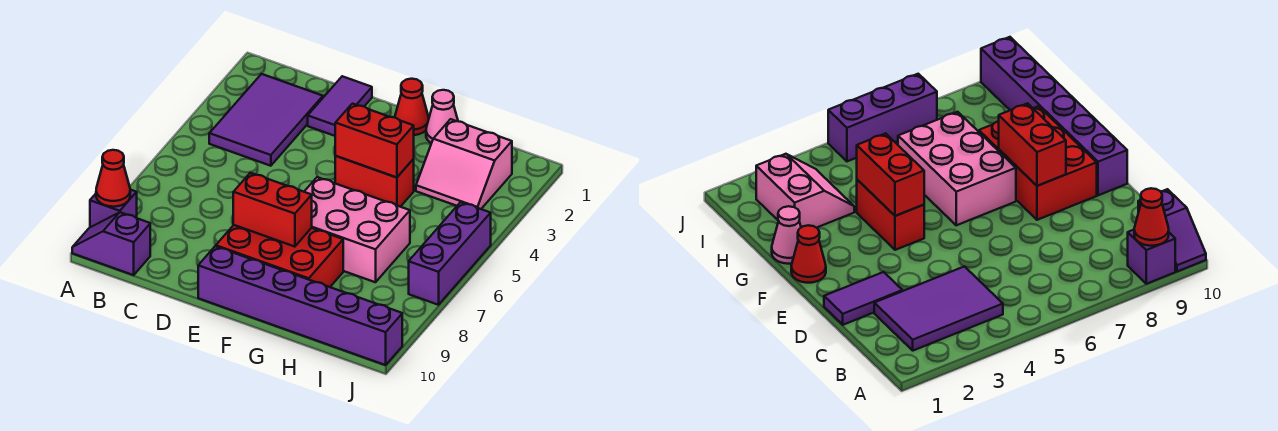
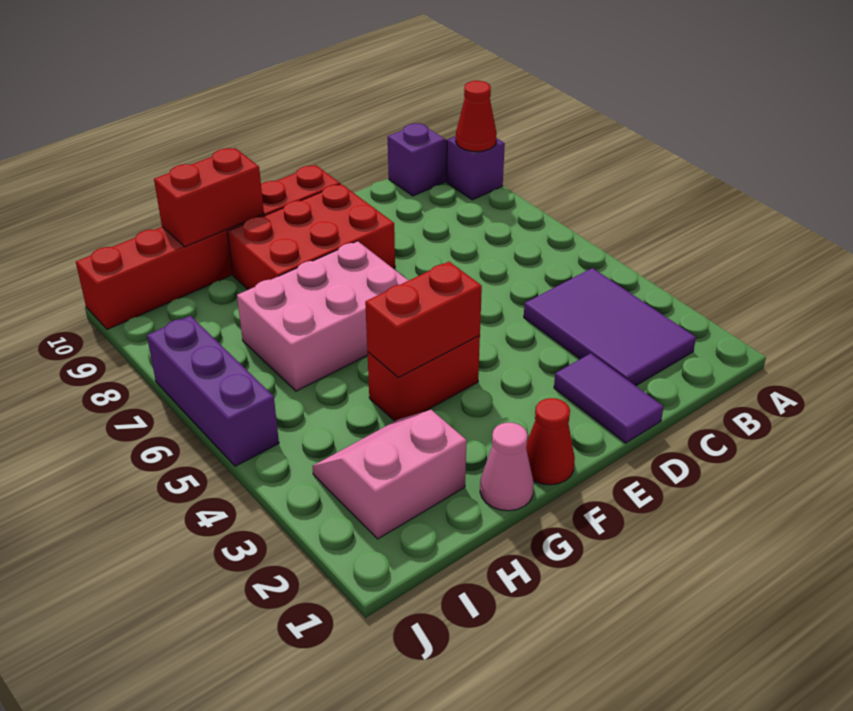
red 1x2 brick [233,173,312,247] -> red 1x2 brick moved to [154,148,264,247]
purple 1x6 brick [198,246,402,365] -> red 1x6 brick [76,165,340,329]

